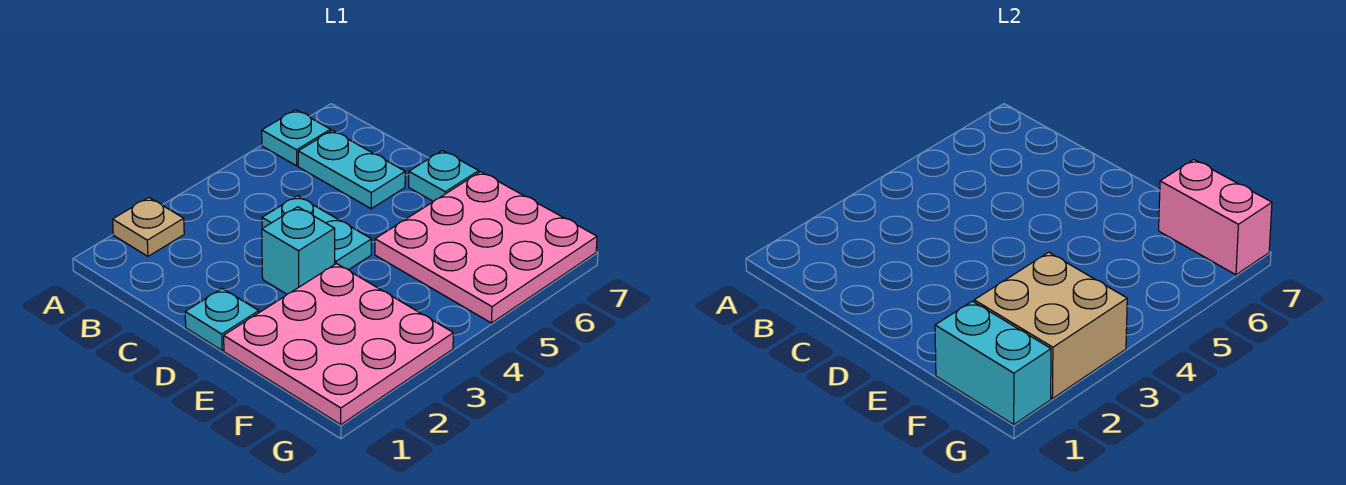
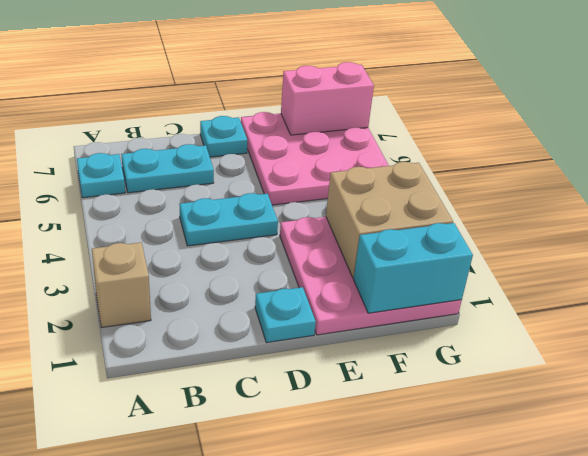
tan 1x1 plate [113,198,184,256] -> tan 1x1 brick [92,242,151,328]
cyan 1x1 brick [262,207,335,294] -> none

